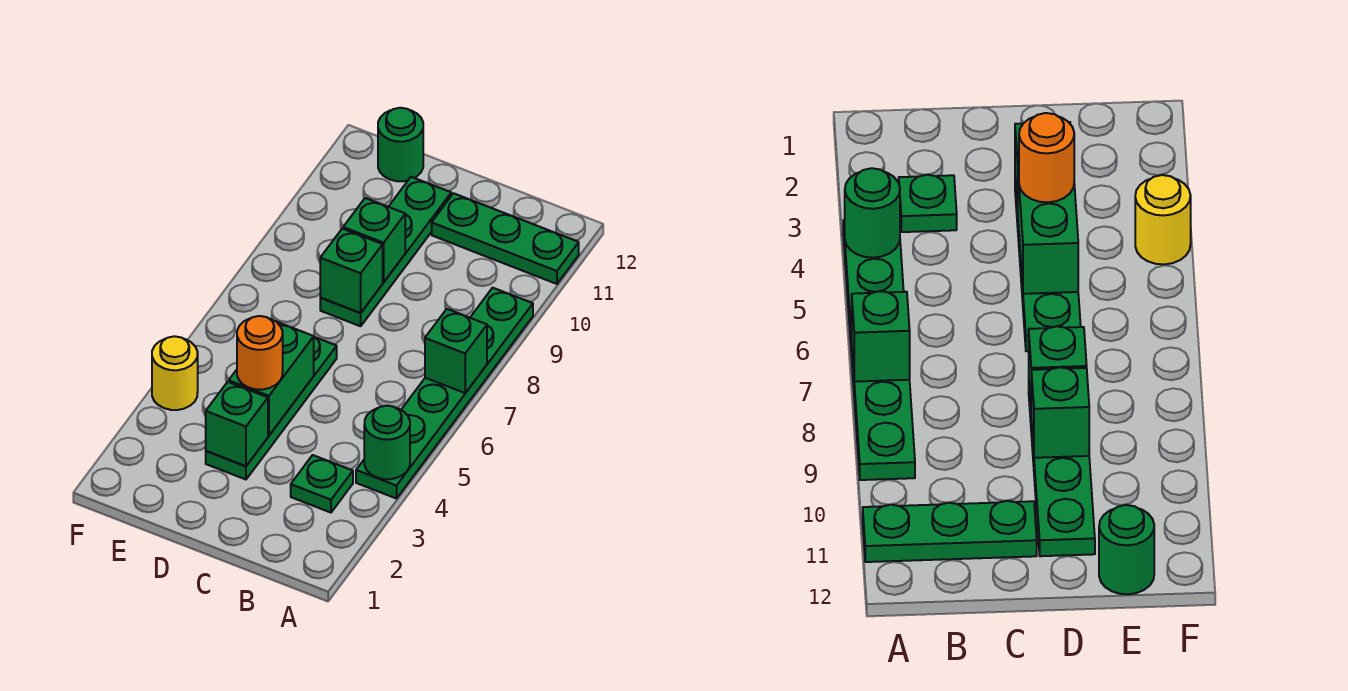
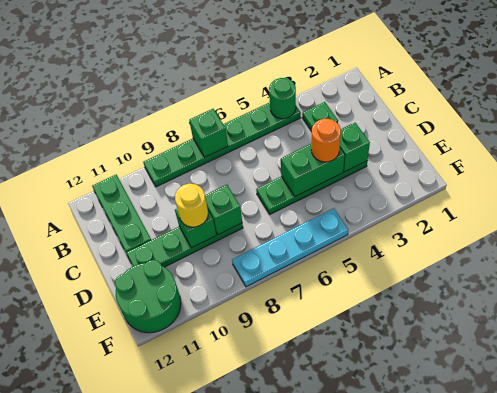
green 1x1 round brick [378,108,423,181] -> green 2x2 round brick [115,260,181,333]
yellow 1x1 round brick [152,336,198,410] -> yellow 1x1 round brick moved to [175,184,208,227]
none -> cyan 1x4 plate [232,208,348,287]

